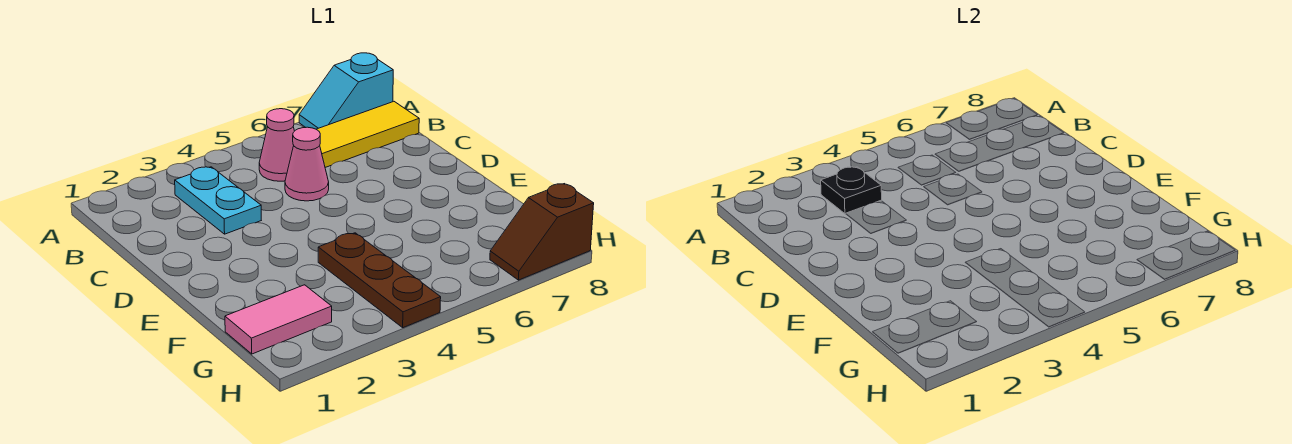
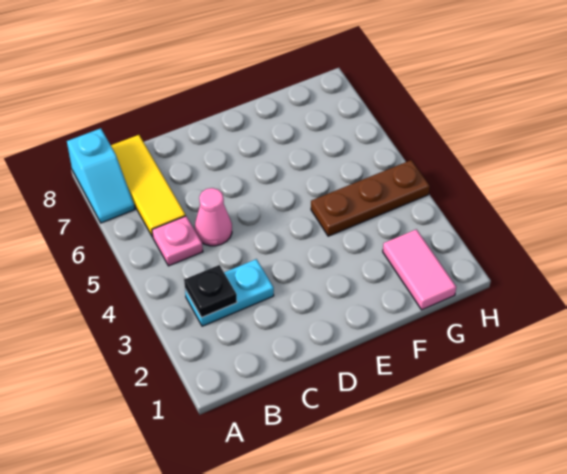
pink 1x1 cone [259,109,294,181] -> pink 1x1 plate [152,216,203,266]
brown 1x2 slope [490,184,594,280] -> none

